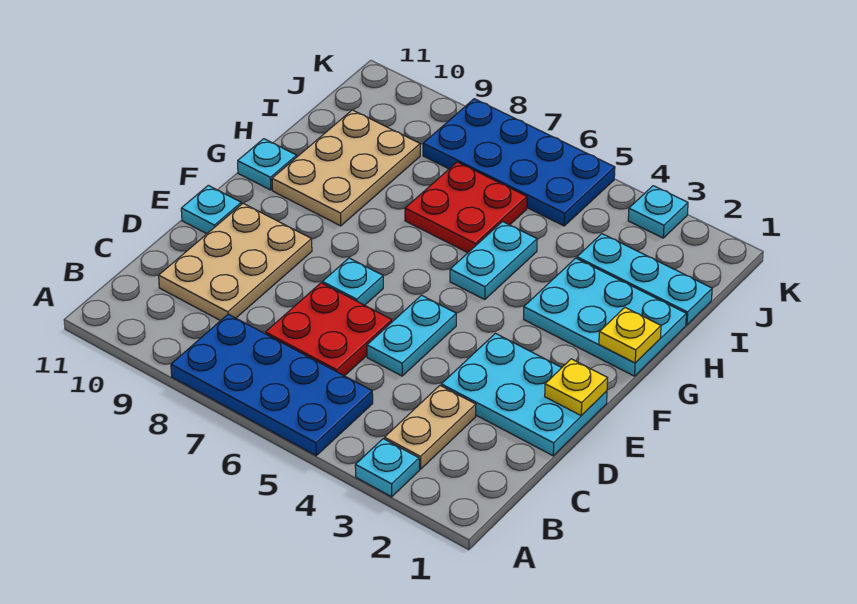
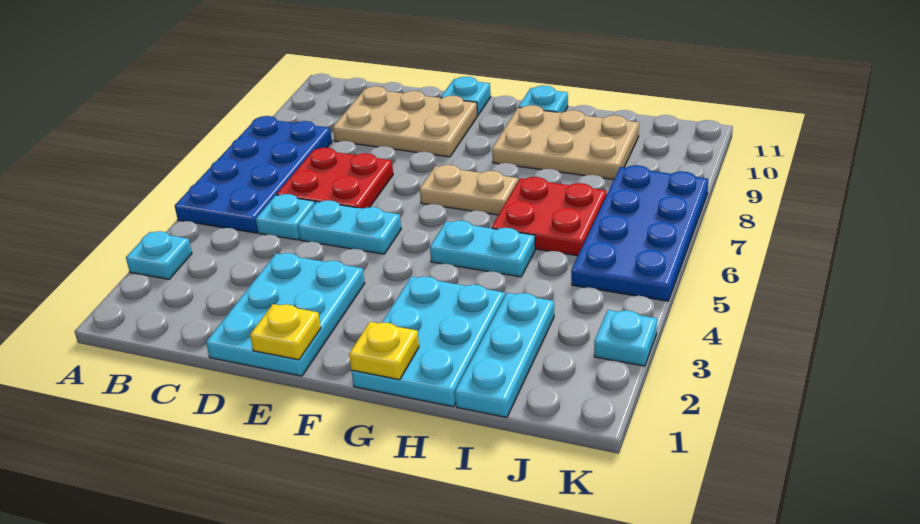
tan 1x2 plate [384,386,476,469] -> tan 1x2 plate moved to [420,165,518,215]
cyan 1x1 plate [322,258,383,305] -> cyan 1x1 plate moved to [256,194,315,240]

